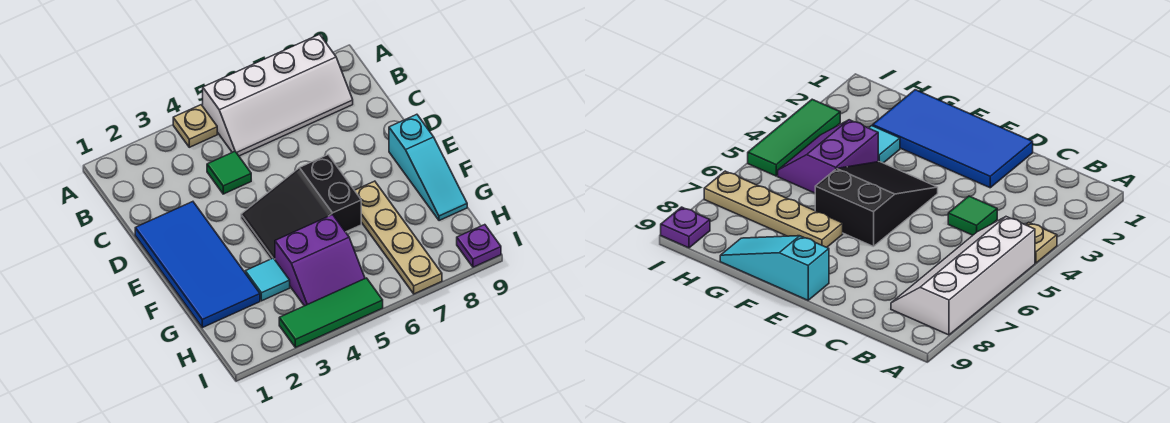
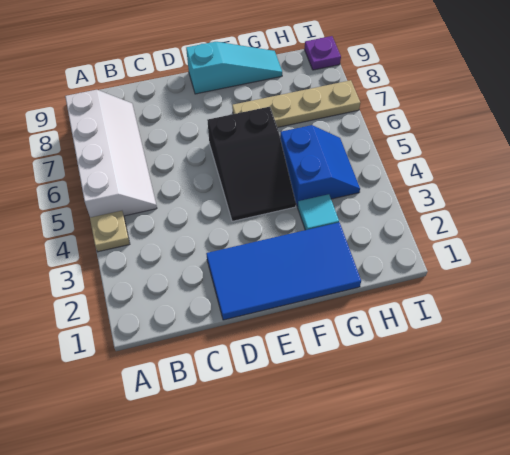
green 1x1 tile [207,152,251,194] -> none
purple 2x2 slope [275,215,365,306] -> blue 2x2 slope [280,125,360,207]
green 1x3 tile [279,278,383,348] -> none

